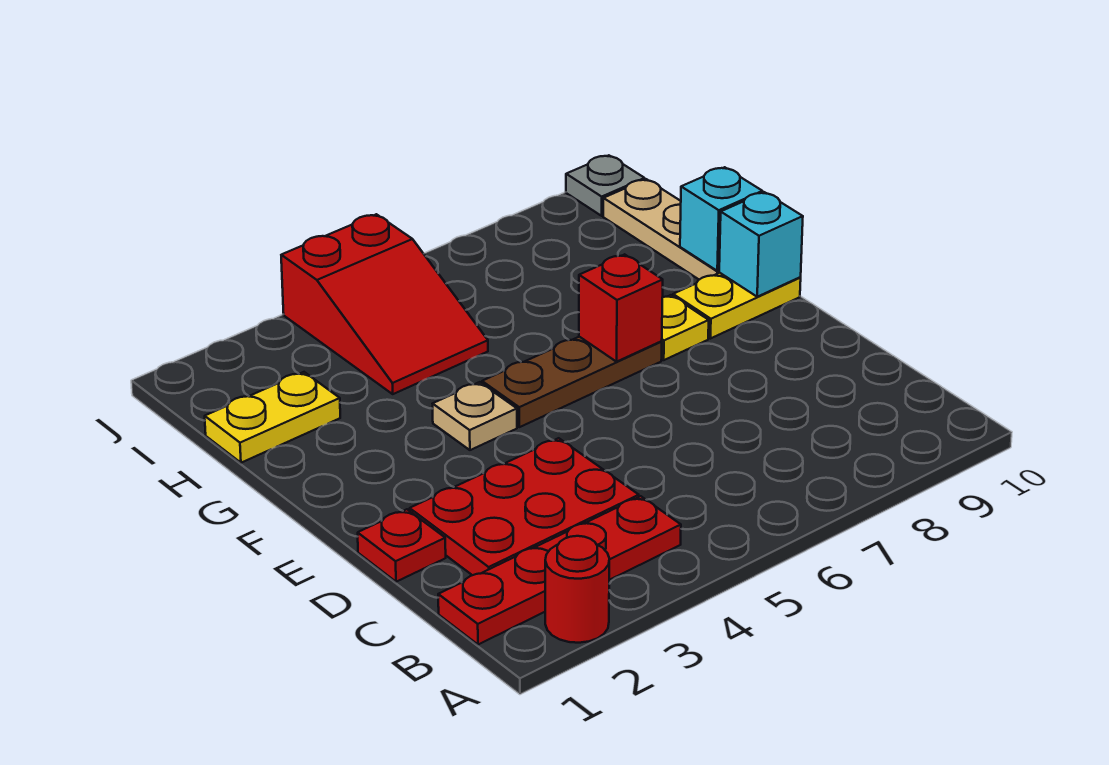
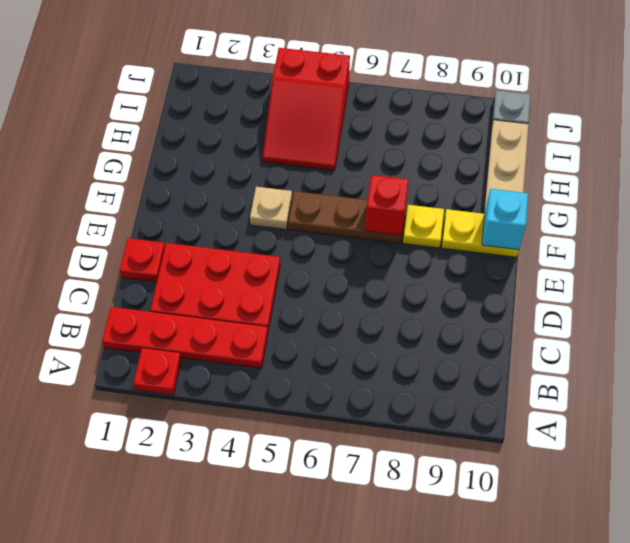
red 1x1 round brick [545,536,609,643] -> red 1x1 plate [133,348,181,395]
cyan 1x1 brick [680,167,763,271] -> none
yellow 1x2 plate [205,372,340,463] -> none

